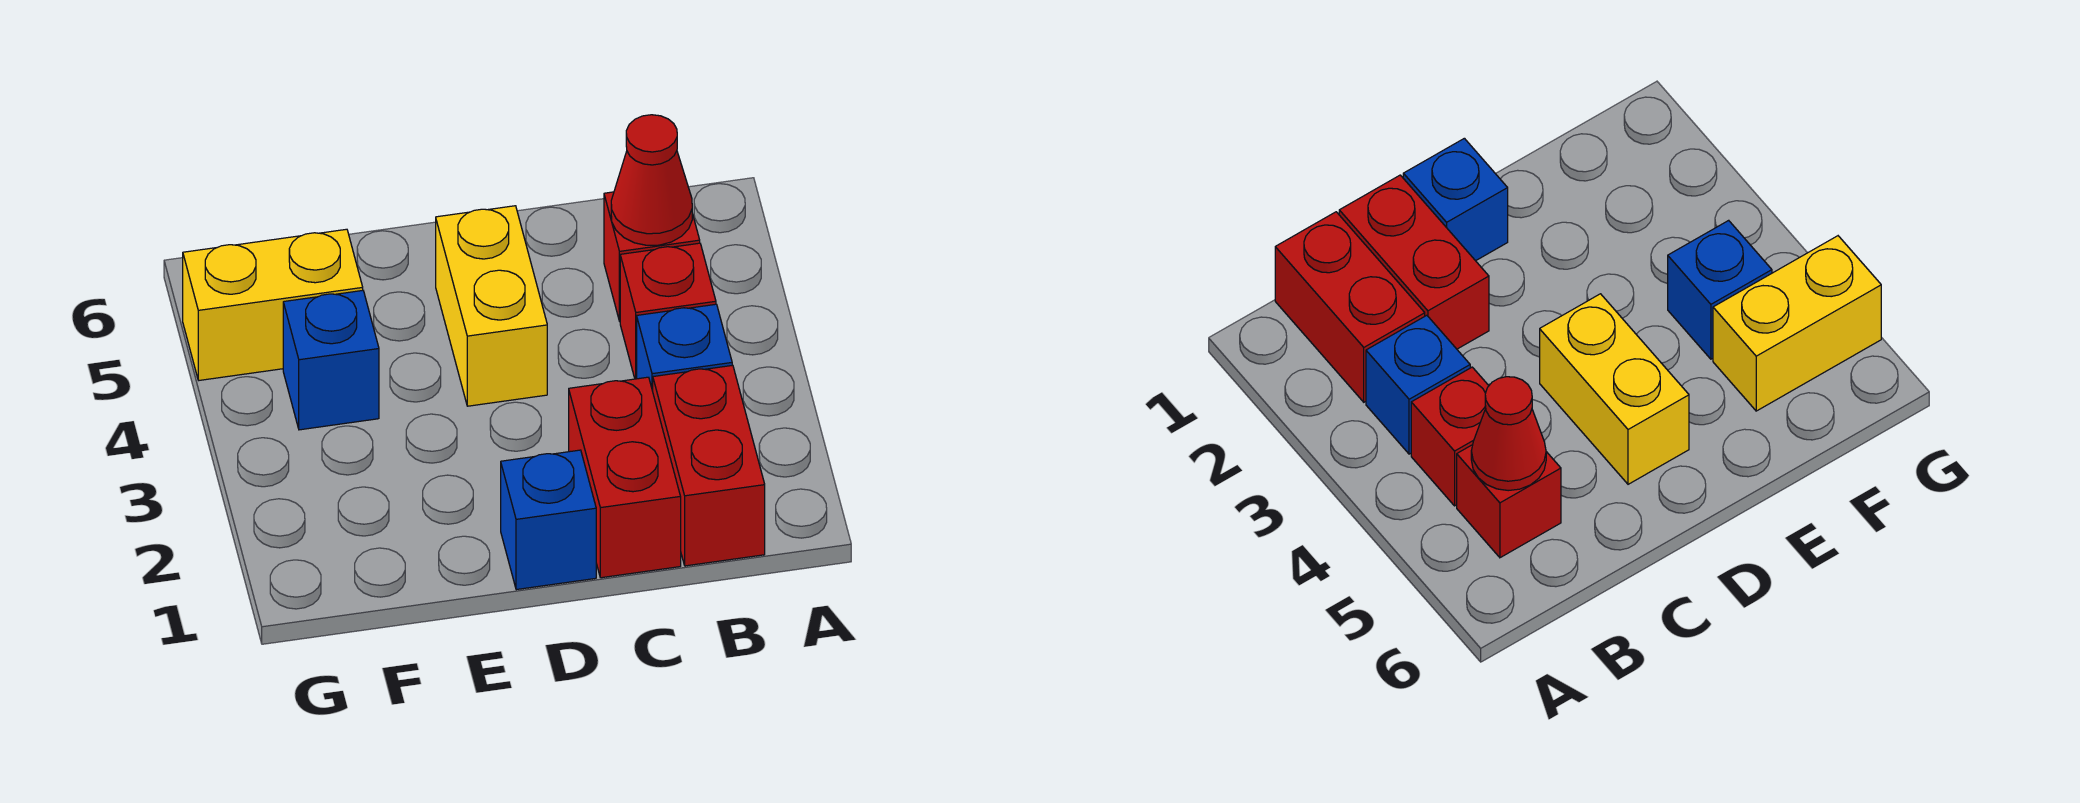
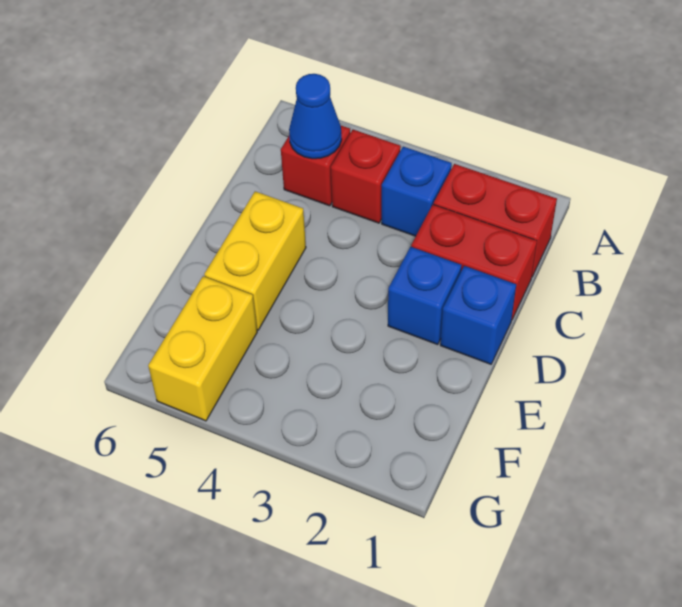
red 1x1 cone [611,115,692,245] -> blue 1x1 cone [289,74,342,159]
yellow 1x2 brick [436,206,547,406] -> yellow 1x2 brick turned to [204,191,306,330]
blue 1x1 brick [283,291,379,430] -> blue 1x1 brick moved to [388,247,462,345]

